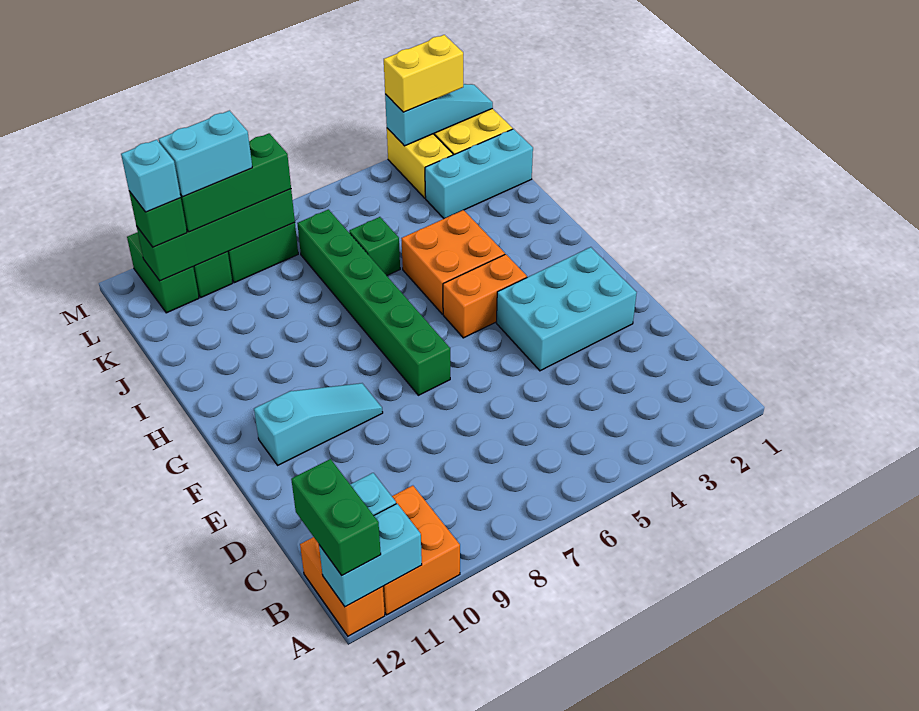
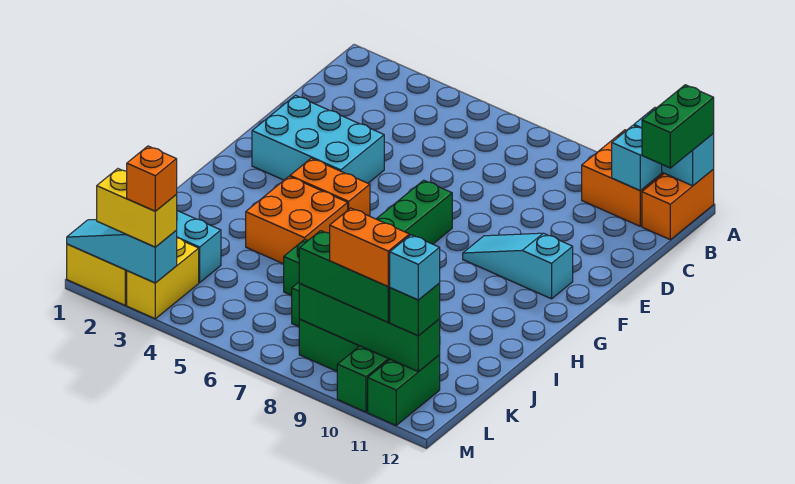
cyan 1x2 brick [159,111,252,197] -> orange 1x2 brick [330,208,409,287]
none -> orange 1x1 brick [127,146,177,211]

